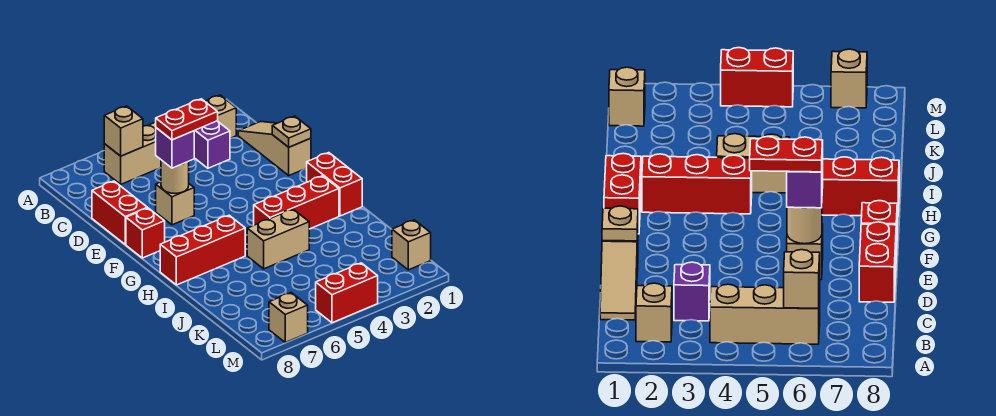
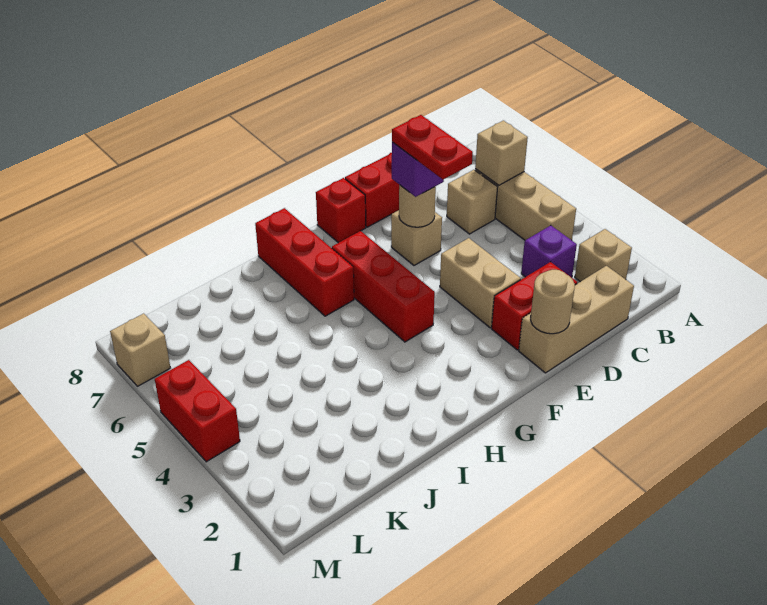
tan 1x3 slope [238,121,311,175] -> tan 1x3 brick [519,266,634,373]
tan 1x1 plate [272,116,311,147] -> tan 1x1 round brick [531,270,575,334]
red 1x2 brick [306,153,362,216] -> red 1x2 brick moved to [492,262,577,350]
red 1x3 brick [254,176,339,229] -> red 1x3 brick moved to [332,231,435,342]
tan 1x2 brick [247,209,309,269] -> tan 1x2 brick moved to [440,238,521,328]
tan 1x1 brick [392,220,431,270] -> tan 1x1 brick moved to [447,170,498,234]

